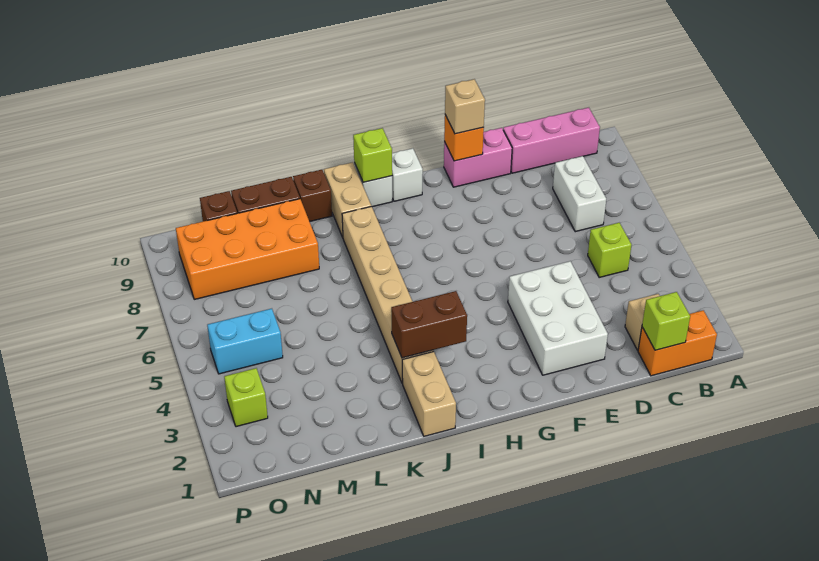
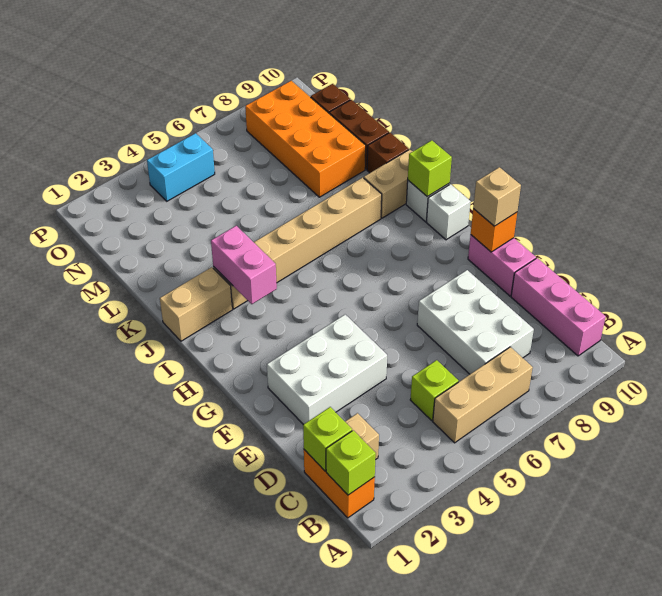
none -> tan 1x3 brick [433,347,533,443]
white 1x2 brick [553,156,606,232] -> white 2x3 brick [417,270,534,374]
brown 1x2 brick [391,291,467,358] -> pink 1x2 brick [211,226,277,304]
cyan 1x2 brick [207,309,283,374] -> cyan 1x2 brick turned to [147,133,215,201]
lime 1x1 brick [224,368,268,427] -> lime 1x1 brick moved to [326,430,376,495]

